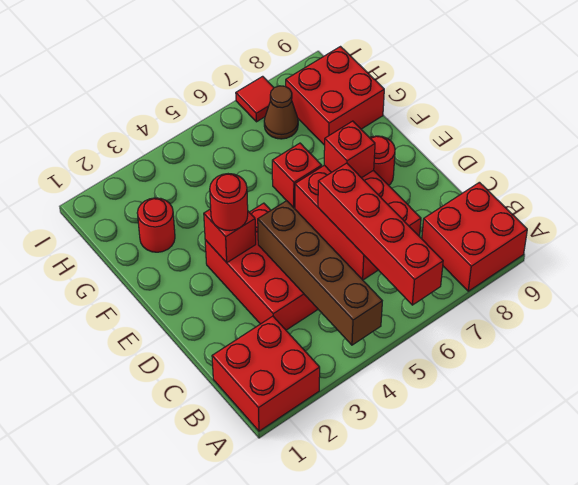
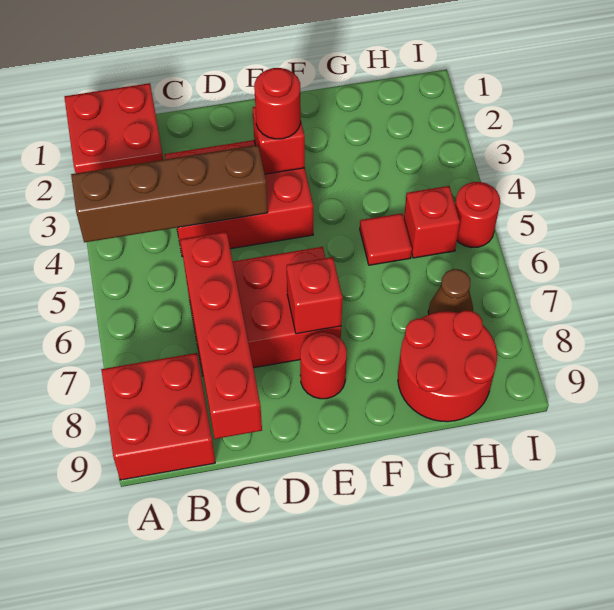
red 1x4 brick [318,163,443,305] -> red 1x4 brick turned to [180,232,262,439]
red 1x1 brick [272,143,322,208] -> red 1x1 brick moved to [404,186,460,258]
red 1x1 round brick [137,198,175,252] -> red 1x1 round brick moved to [455,182,500,248]
red 2x2 brick [286,47,384,145] -> red 2x2 round brick [398,310,497,422]
red 1x1 tile [236,76,274,122] -> red 1x1 tile moved to [360,213,412,265]

